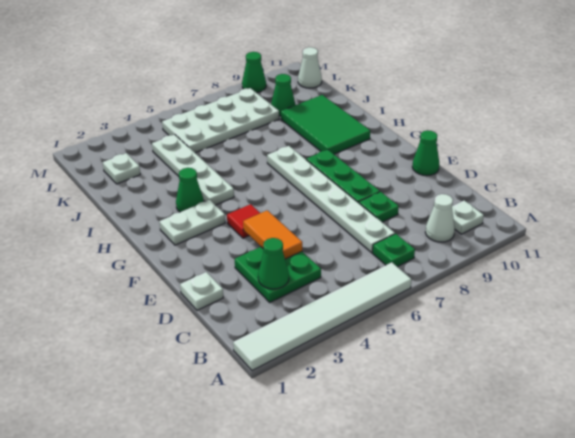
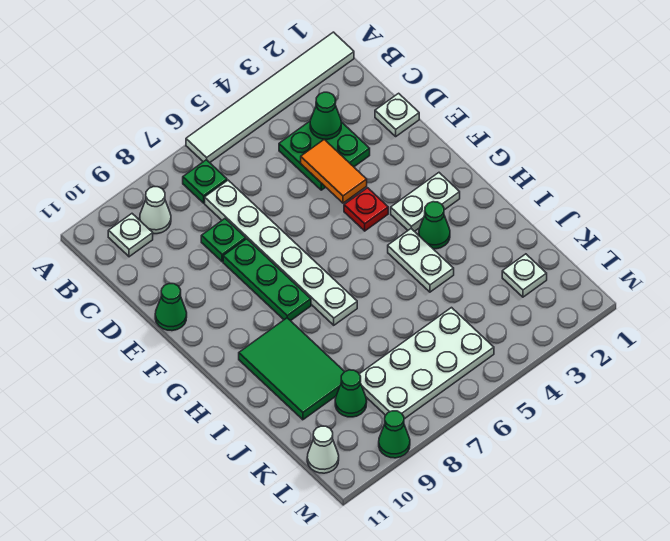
red 1x1 tile [227,204,260,238] -> red 1x1 plate [344,188,388,231]
white 1x4 plate [152,134,234,205] -> white 1x2 plate [388,229,454,292]

